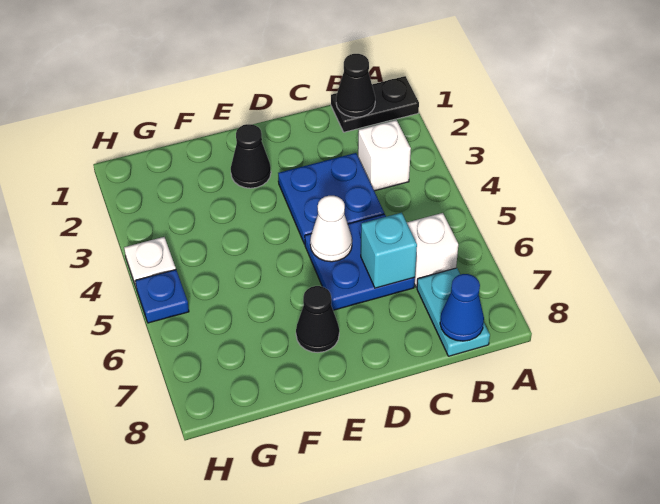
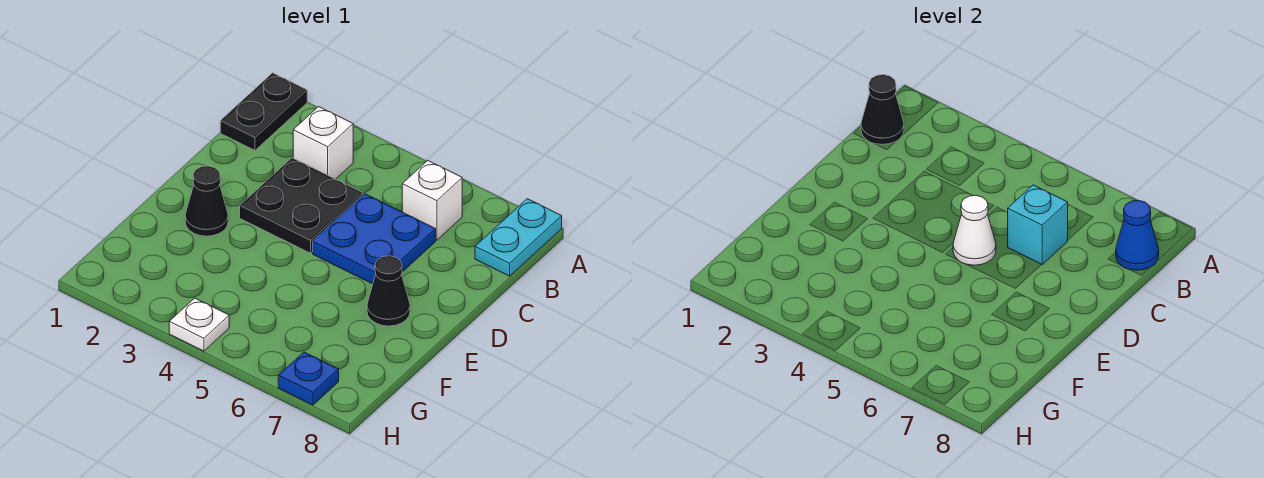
cyan 1x2 plate [417,268,490,356] -> cyan 1x2 plate turned to [475,199,562,276]
blue 2x2 plate [278,153,384,244] -> black 2x2 plate [240,158,363,253]
blue 1x1 plate [135,270,189,323] -> blue 1x1 plate moved to [278,352,339,405]

